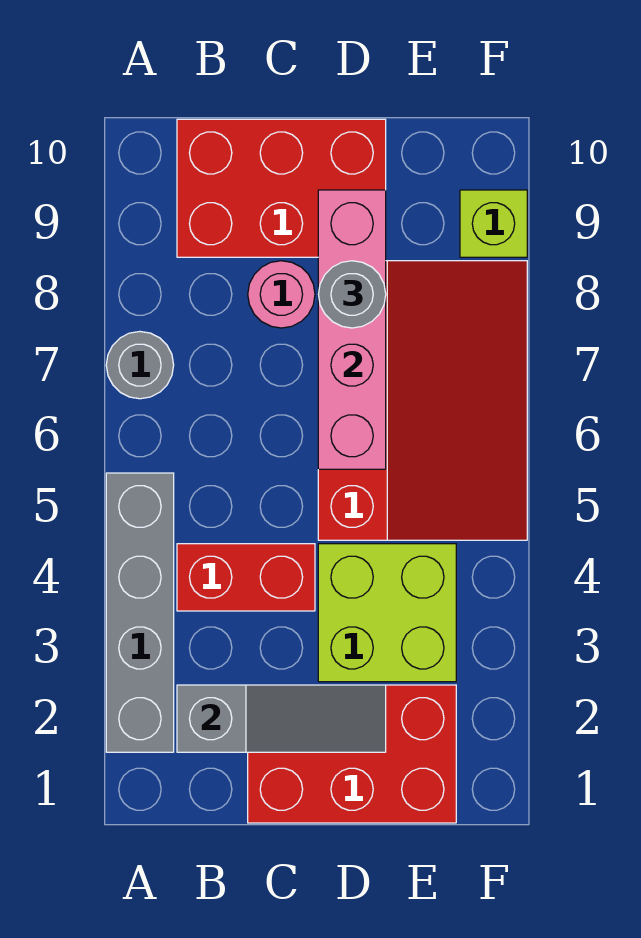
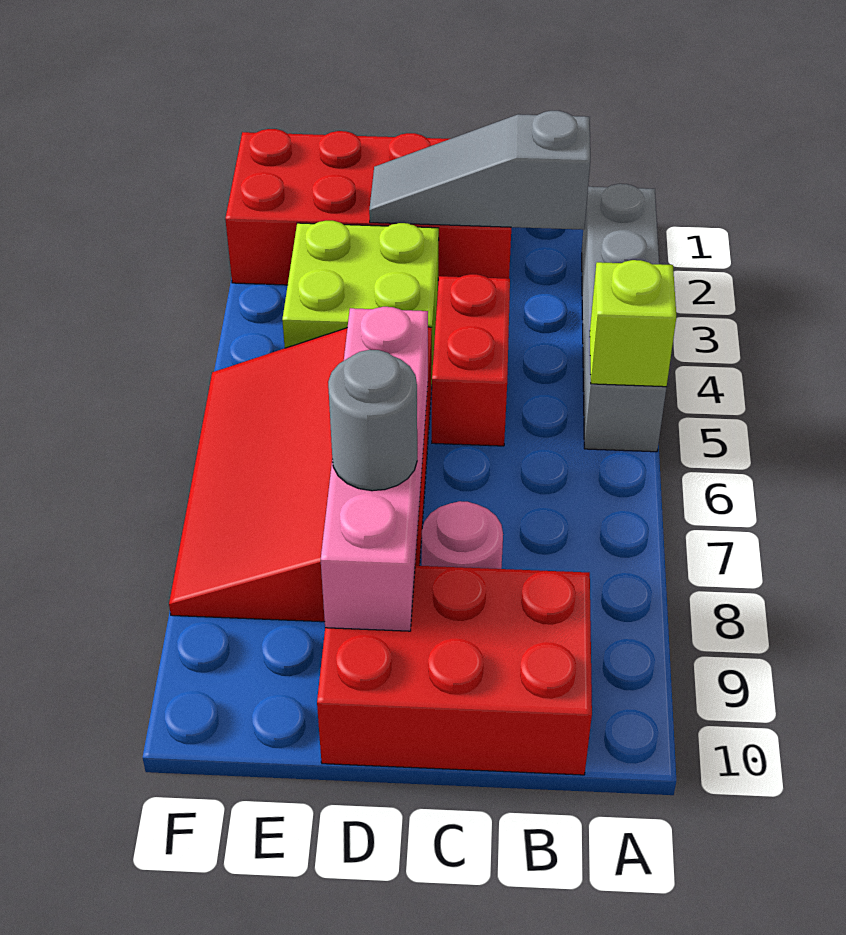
grey 1x1 round brick [106,332,174,399] -> none
red 1x2 brick [177,544,315,611] -> red 1x2 brick turned to [432,274,510,446]
red 2x3 brick [248,685,456,823] -> red 2x4 brick [225,129,511,285]
lime 1x1 brick [460,190,527,257] -> lime 1x1 brick moved to [590,260,676,387]

